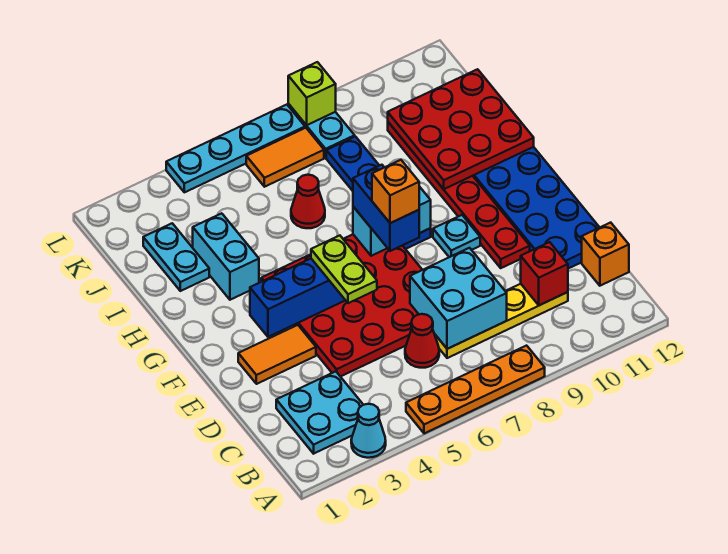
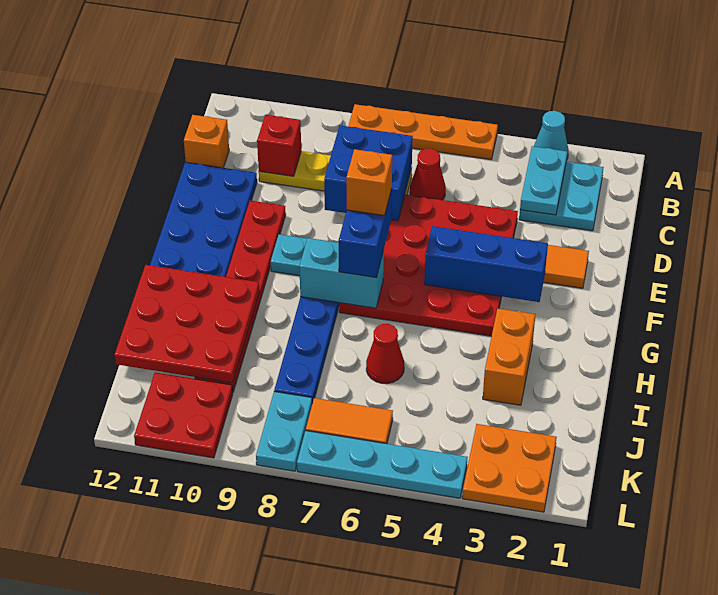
cyan 2x2 brick [410,248,507,349] -> blue 2x2 brick [324,125,413,221]
lime 1x2 plate [311,236,377,303] -> none
cyan 1x2 brick [193,213,259,300] -> orange 1x2 brick [483,308,535,405]
cyan 1x2 plate [143,223,209,291] -> cyan 1x2 plate moved to [520,146,567,215]
none -> orange 2x2 plate [462,424,557,512]
none -> red 2x2 plate [134,373,233,458]
lime 1x1 brick [288,62,336,125] -> none

